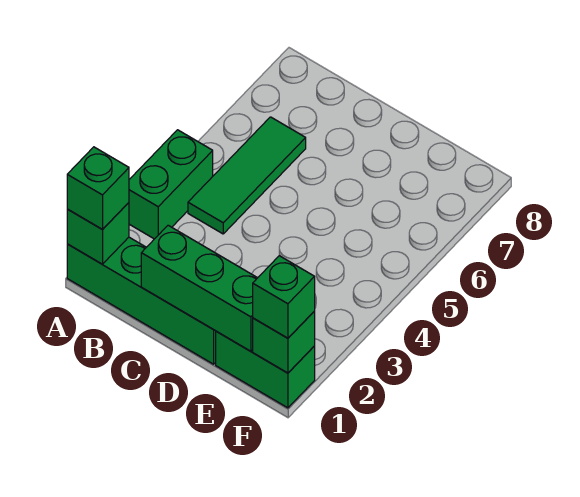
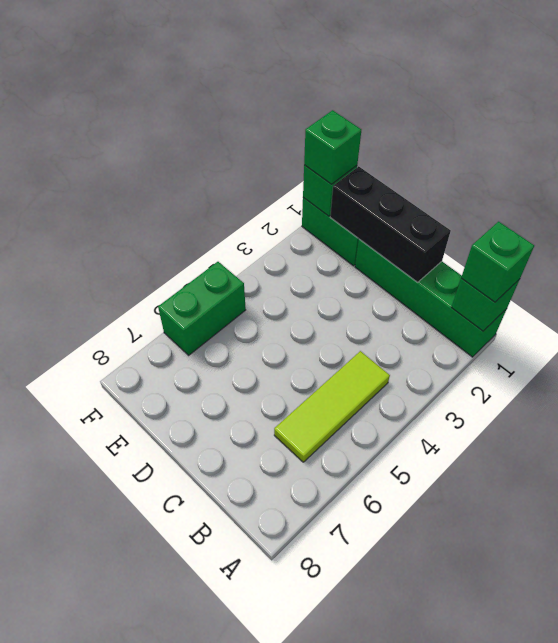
green 1x2 brick [129,130,213,239] -> green 1x2 brick moved to [158,262,246,355]
green 1x3 tile [188,117,306,234] -> lime 1x3 tile [274,351,390,462]
green 1x3 brick [141,225,257,351] -> black 1x3 brick [330,166,451,282]

